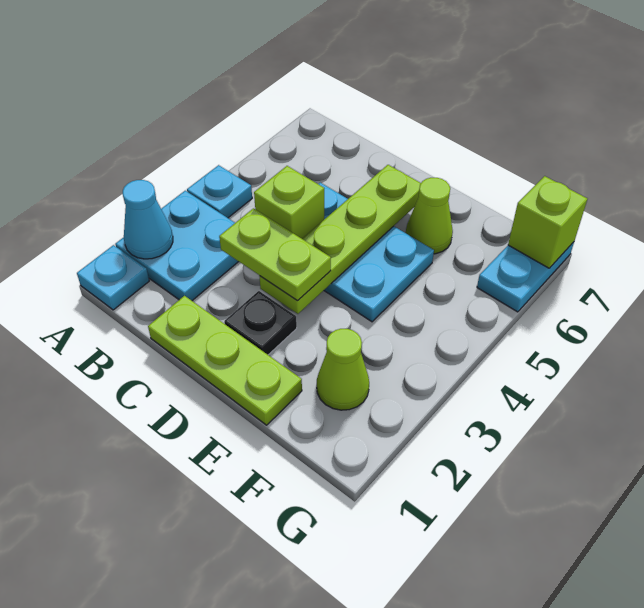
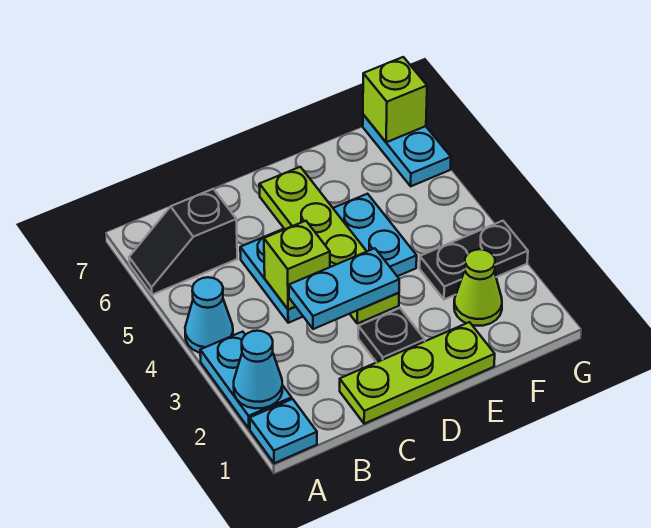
cyan 2x2 plate [115,191,239,301] -> cyan 1x2 plate [200,332,292,429]
cyan 1x1 plate [187,165,252,218] -> cyan 1x1 cone [185,277,233,353]
none -> black 1x2 slope [129,189,237,295]
lime 1x2 plate [219,208,331,301] -> cyan 1x2 plate [289,248,399,329]
lime 1x1 cone [406,178,453,254] -> none
none -> black 1x2 plate [420,221,528,299]

